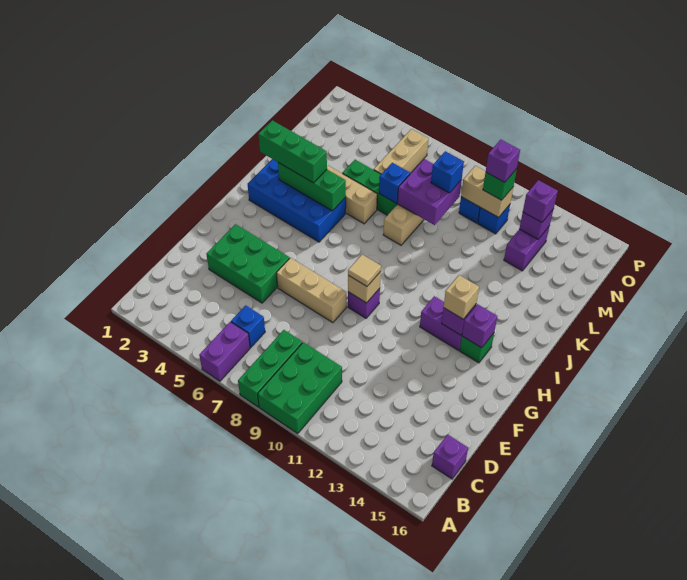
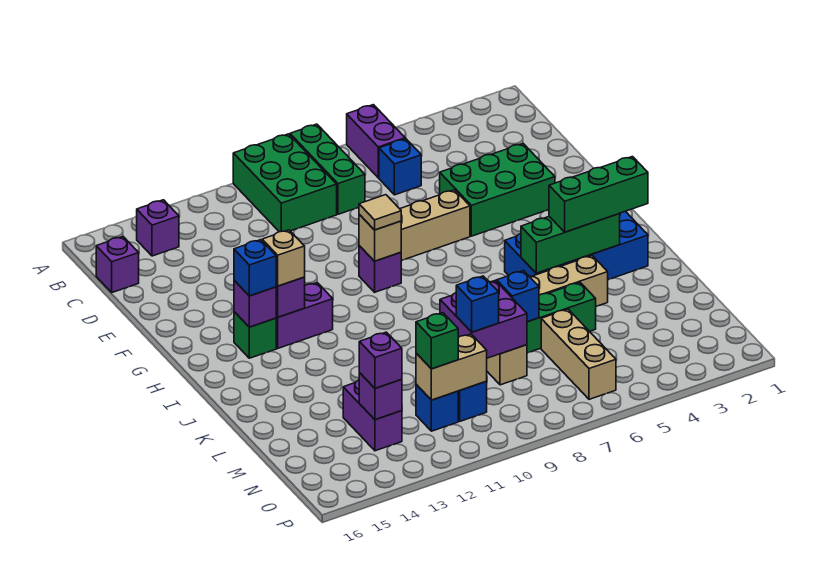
none -> blue 1x1 brick [234,240,276,296]
purple 1x1 brick [486,140,520,182] -> purple 1x1 brick moved to [137,200,179,256]

